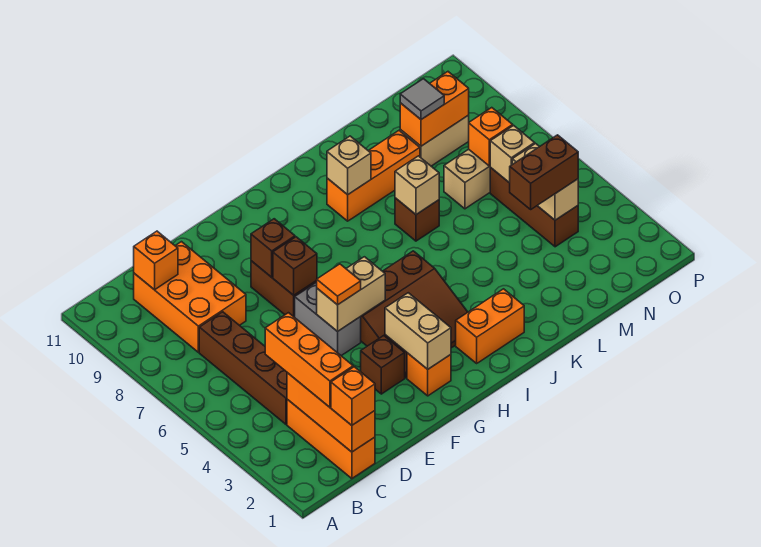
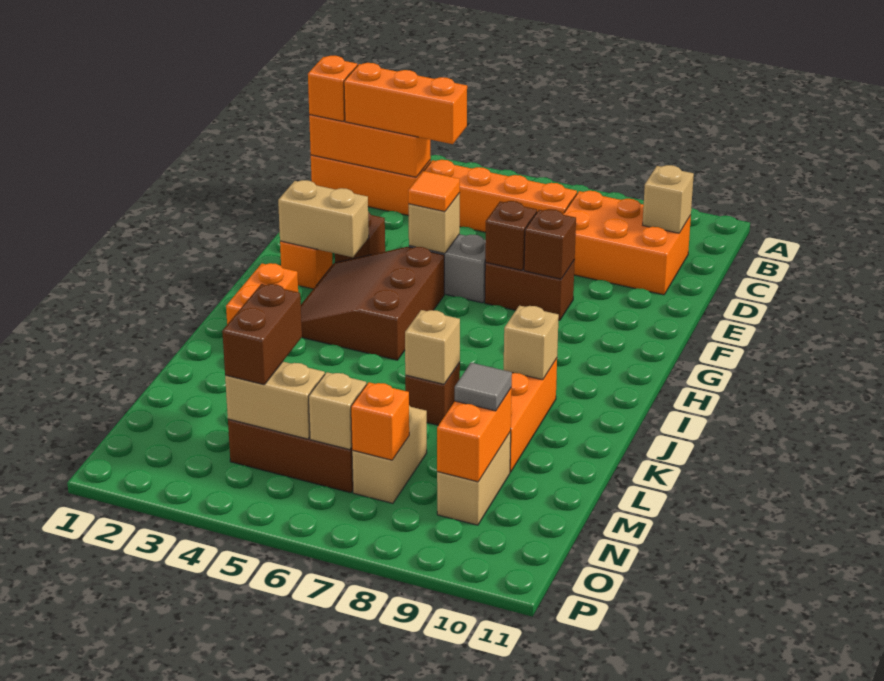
brown 1x4 brick [199,312,287,424] -> orange 1x4 brick [424,160,577,232]
orange 1x1 brick [134,231,178,290] -> tan 1x1 brick [643,165,694,233]
tan 1x2 brick [317,257,385,332] -> tan 1x1 brick [409,193,460,253]

